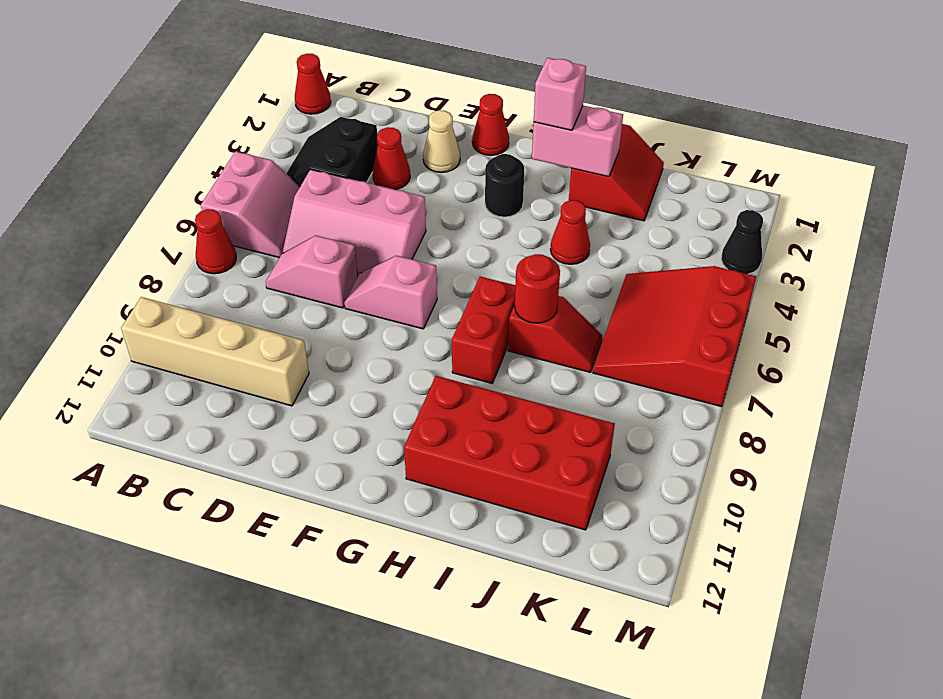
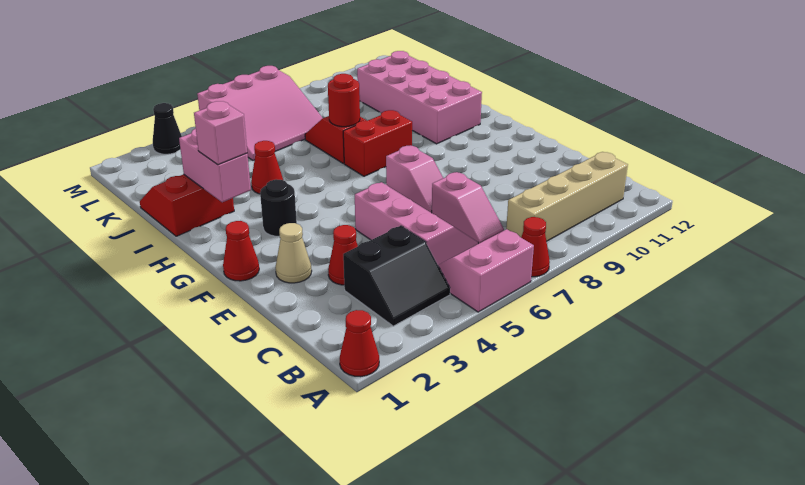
tan 1x4 brick [121,297,309,406] -> tan 1x4 brick turned to [506,152,628,241]
red 2x4 brick [404,376,615,530] -> pink 2x4 brick [357,51,482,144]
red 3x3 slope [593,266,756,407] -> pink 3x3 slope [197,66,322,160]

